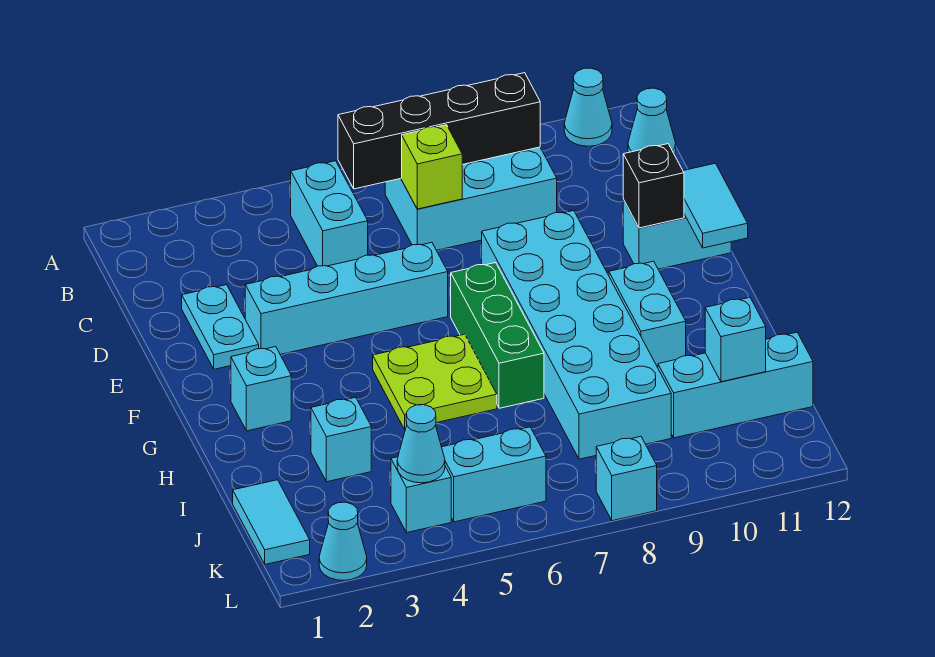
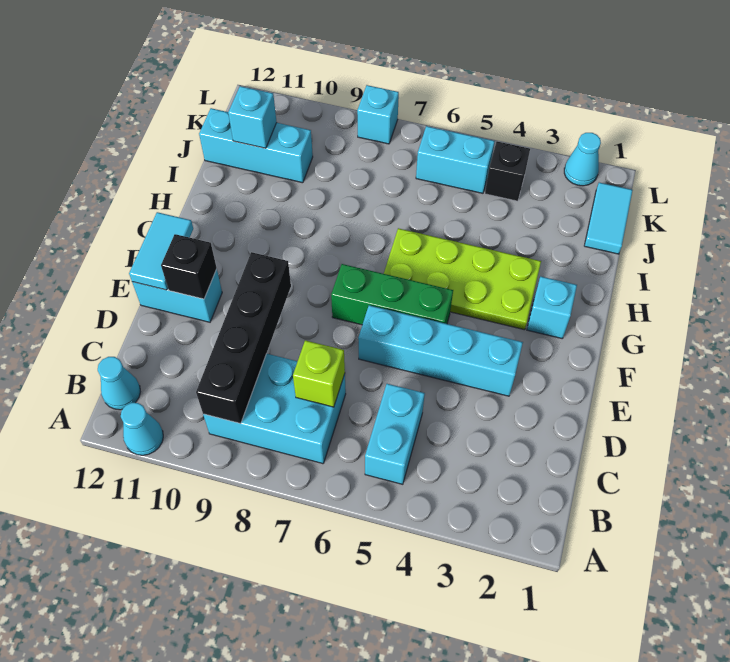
black 1x4 brick [338,73,541,189] -> black 1x4 brick turned to [196,252,291,424]
cyan 1x2 plate [182,285,259,369] -> none
cyan 2x6 brick [482,211,671,459] -> none
green 1x3 brick [451,263,544,408] -> green 1x3 brick turned to [331,264,453,325]
lime 2x2 plate [373,334,497,430] -> lime 2x4 plate [384,228,541,330]
cyan 1x2 brick [609,261,686,367] -> none
cyan 1x1 brick [311,397,371,482] -> none
cyan 1x1 brick [391,457,451,532] -> black 1x1 brick [485,141,530,201]
cyan 1x1 cone [397,405,445,483] -> none

